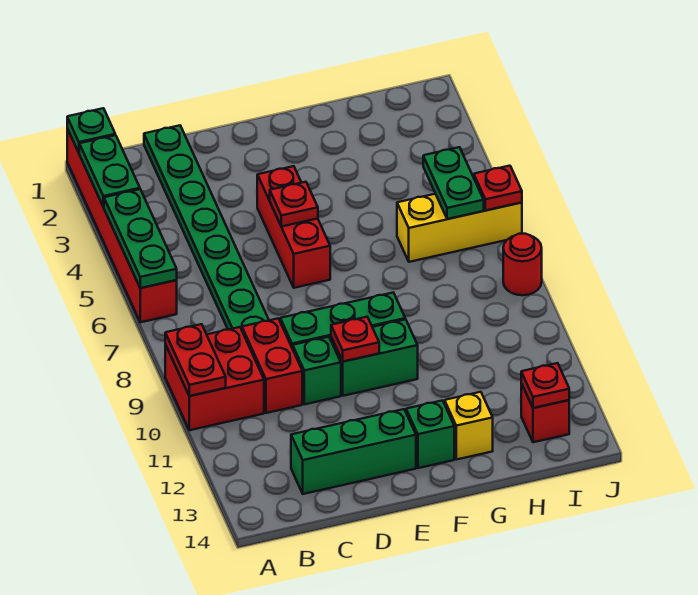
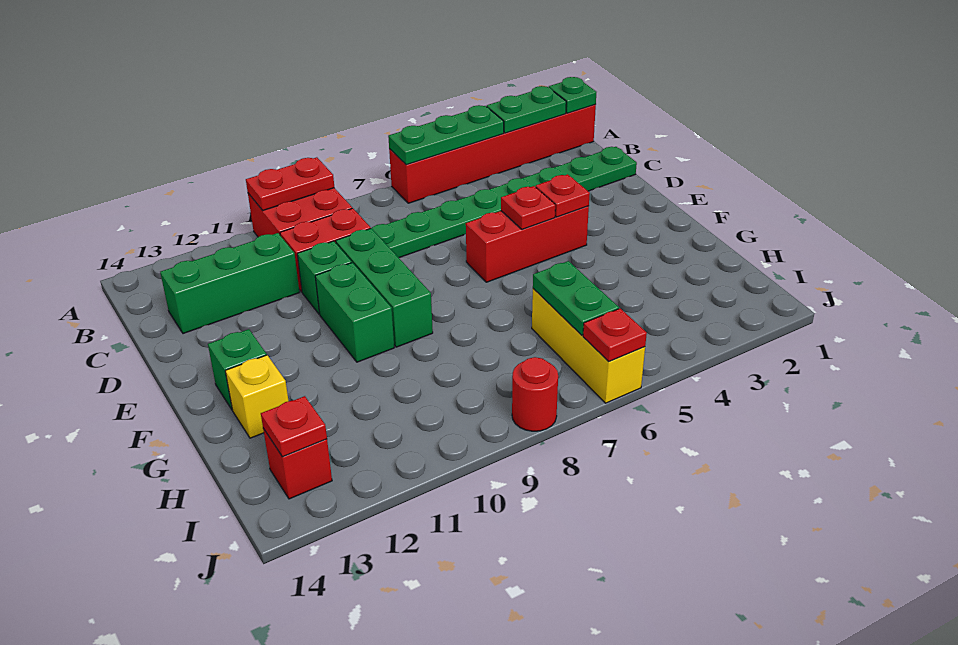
green 1x3 brick [291,409,416,494] -> green 1x3 brick turned to [160,233,299,334]
red 1x1 plate [331,317,379,361] -> red 1x1 plate moved to [536,174,590,217]
green 1x2 plate [423,147,484,219] -> green 1x2 plate turned to [533,261,619,335]

